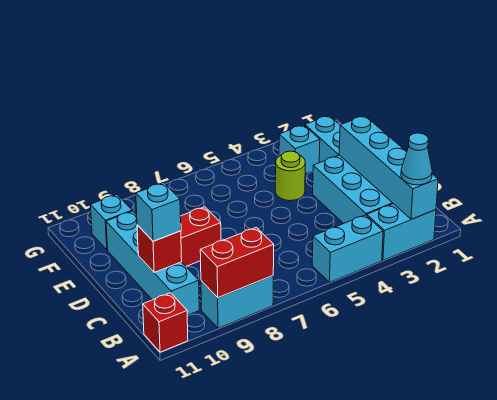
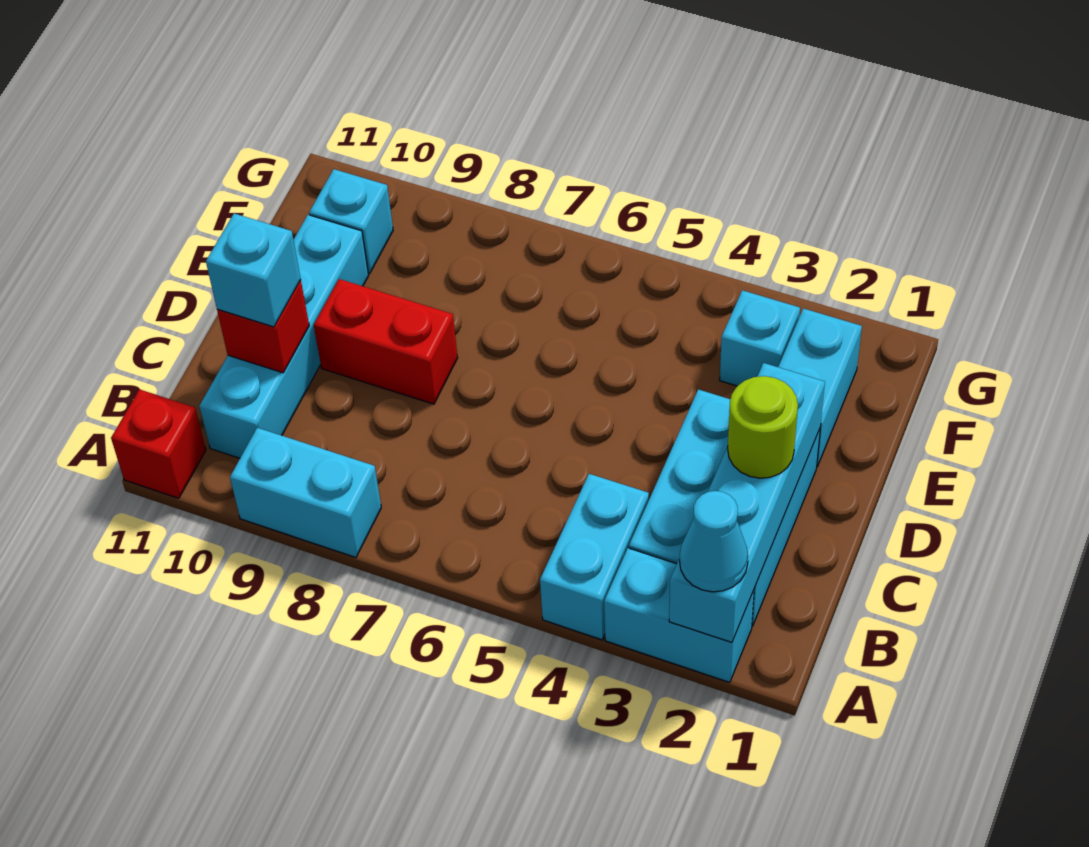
cyan 1x2 brick [312,215,383,282] -> cyan 1x2 brick turned to [540,474,649,640]
red 1x2 brick [200,227,274,298] -> none
lime 1x1 round brick [275,151,305,201] -> lime 1x1 round brick moved to [728,376,798,478]

